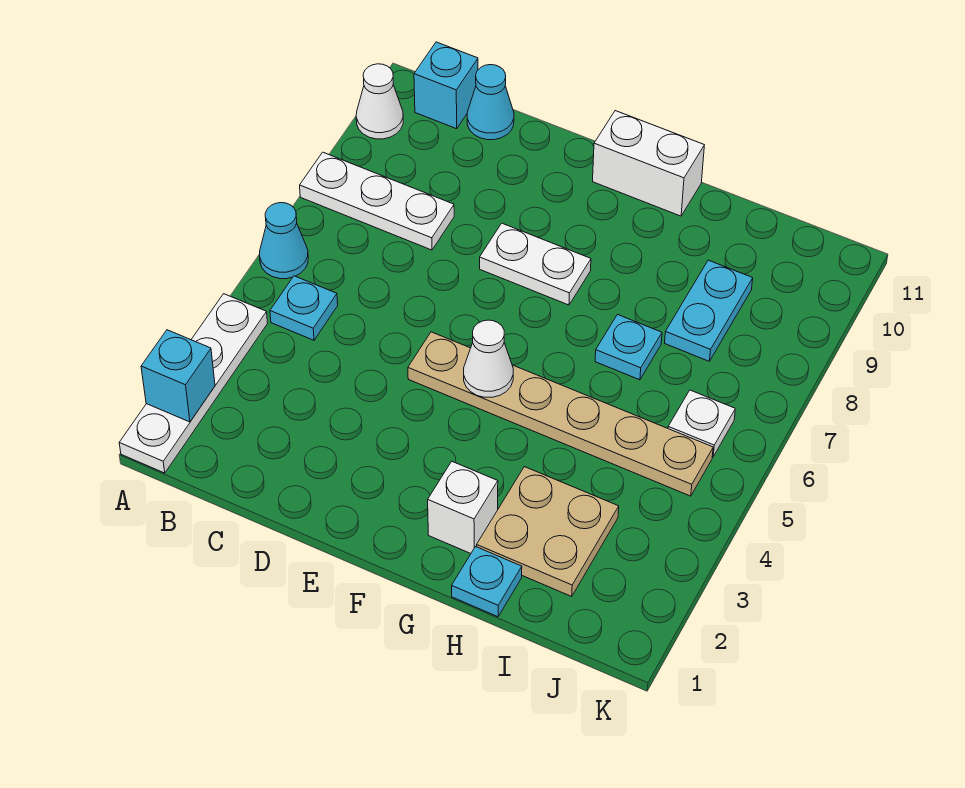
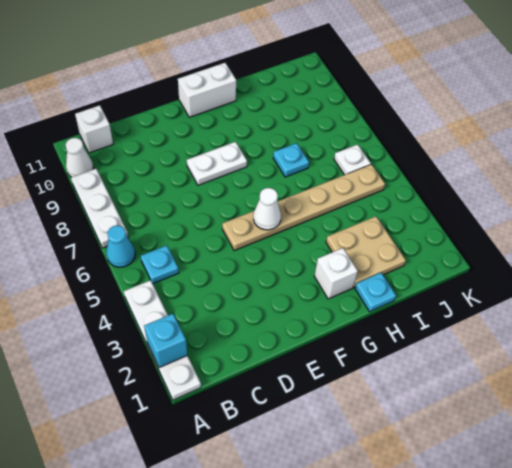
white 1x3 plate [300,152,454,250] -> white 1x3 plate turned to [71,169,128,248]
cyan 1x1 brick [414,42,478,129] -> white 1x1 brick [75,105,113,153]
cyan 1x1 cone [467,65,514,140] -> none
cyan 1x2 plate [665,260,753,361] -> none

